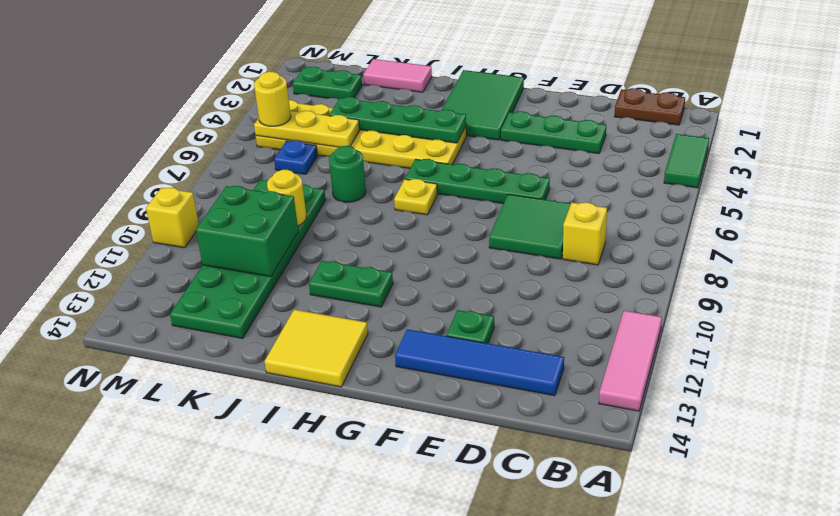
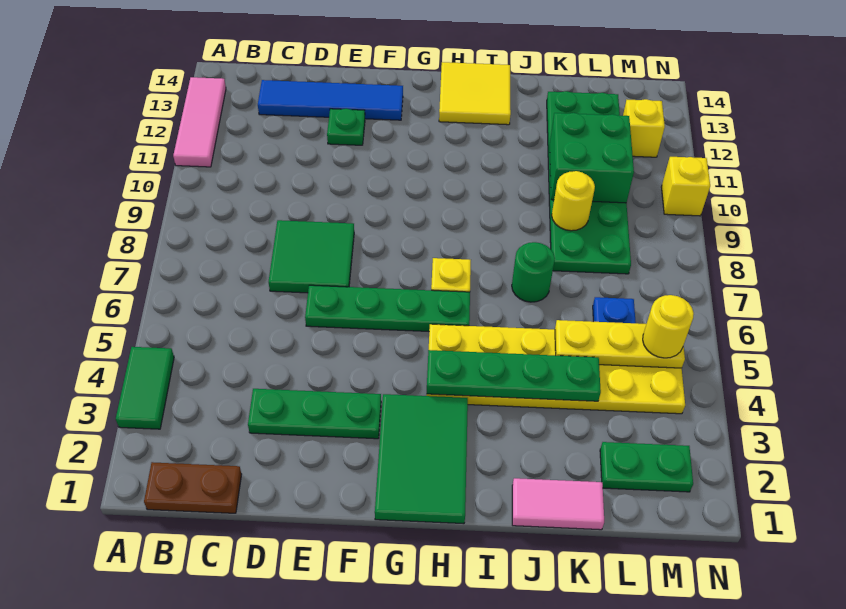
yellow 1x1 brick [563,202,607,265] -> yellow 1x1 brick moved to [623,99,665,157]
green 1x2 plate [309,261,393,307] -> none

